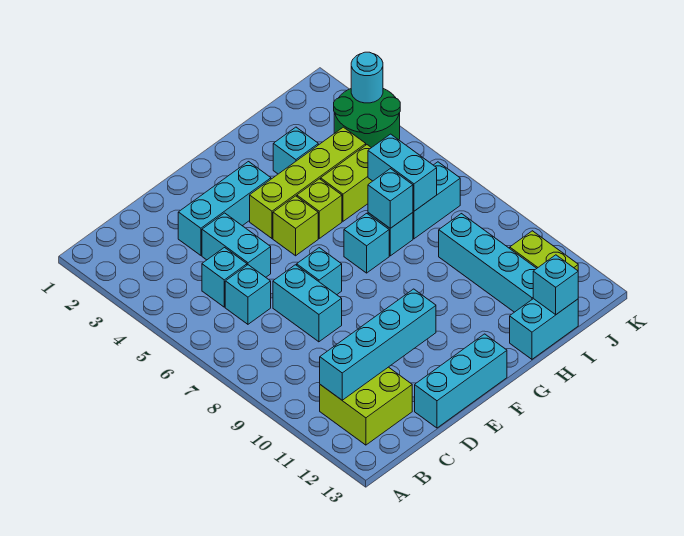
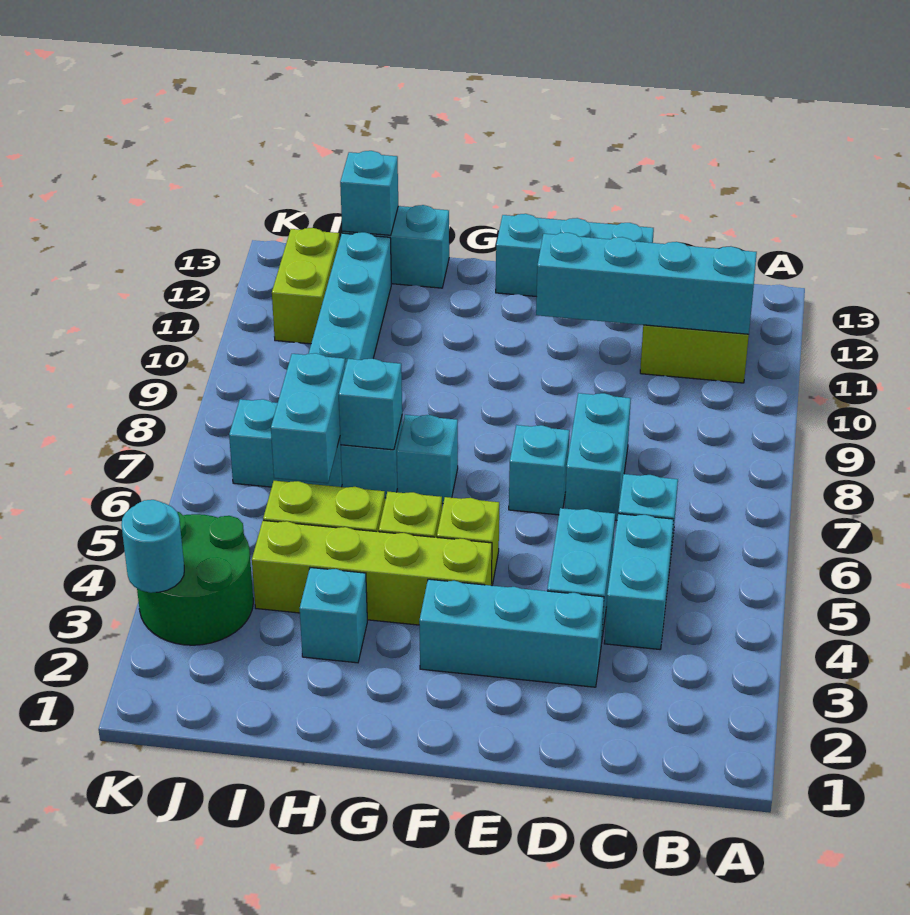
cyan 1x1 brick [202,248,247,307] -> cyan 1x2 brick [604,514,674,649]

